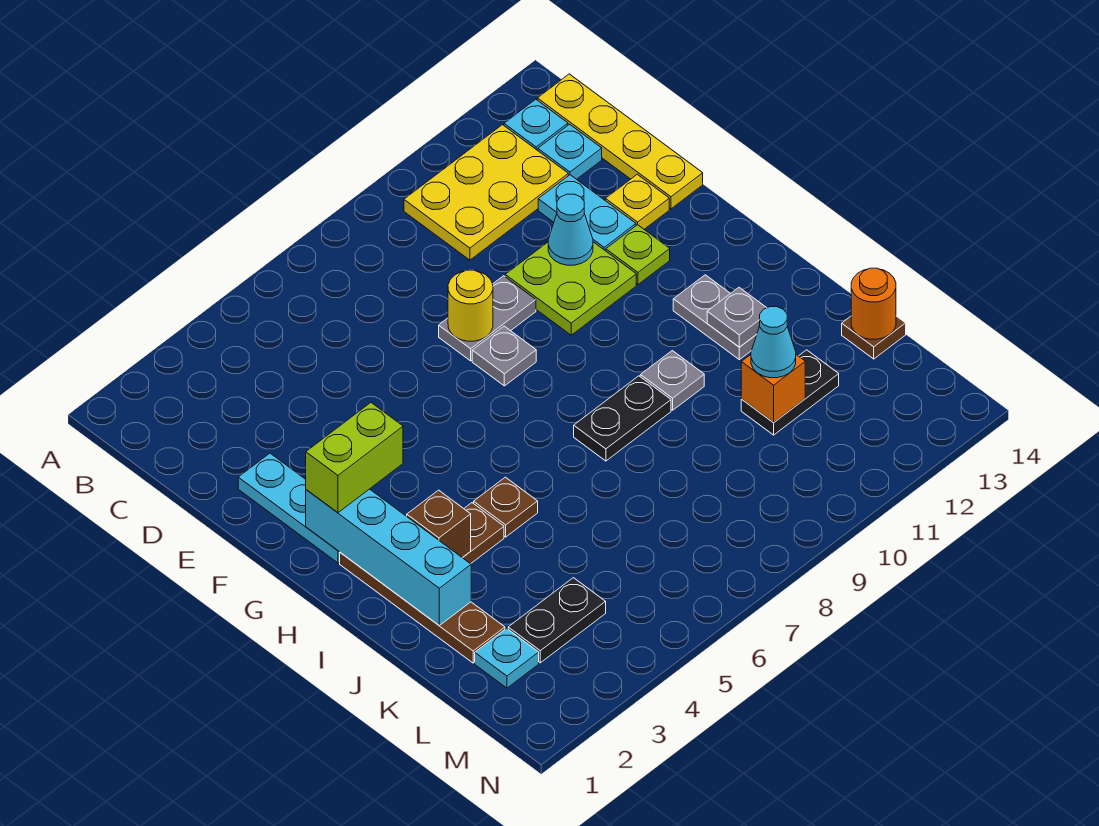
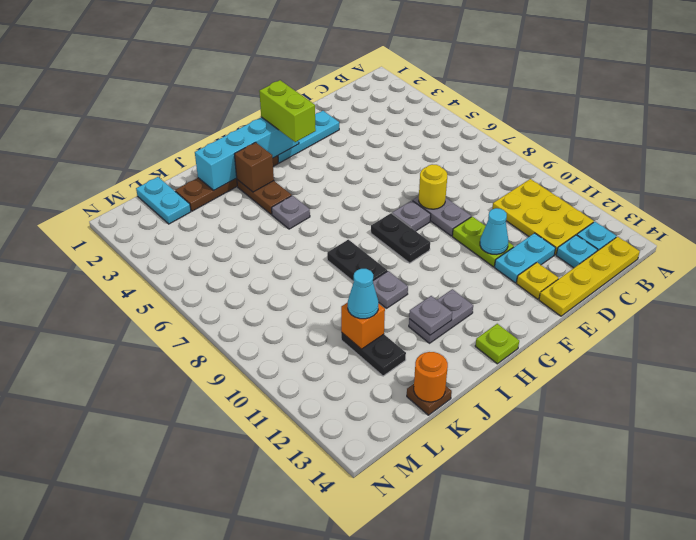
lime 2x2 plate [505,242,636,335] -> lime 1x2 plate [452,216,514,267]
lime 1x1 plate [606,225,670,284] -> lime 1x1 plate moved to [475,324,519,364]
brown 1x1 plate [474,477,538,537] -> grey 1x1 plate [272,196,310,229]
cyan 1x1 plate [475,628,539,688] -> cyan 1x2 plate [136,177,191,224]
black 1x2 plate [508,578,606,663] -> black 1x2 plate moved to [371,213,430,263]

